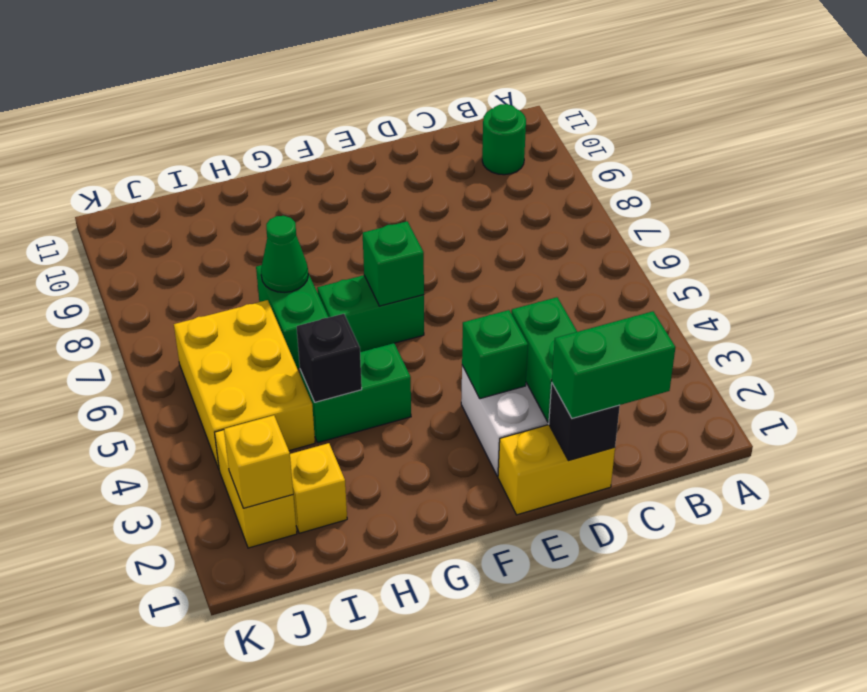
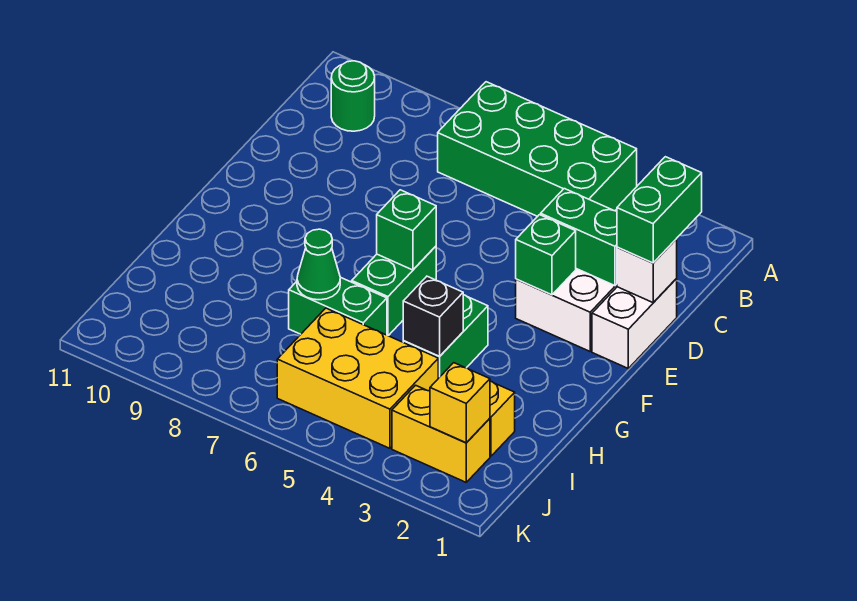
none -> green 2x4 brick [438,82,637,216]
yellow 1x2 brick [498,425,615,515] -> white 1x2 brick [592,279,677,368]
black 1x1 brick [549,384,620,461] -> white 1x1 brick [617,239,677,303]

